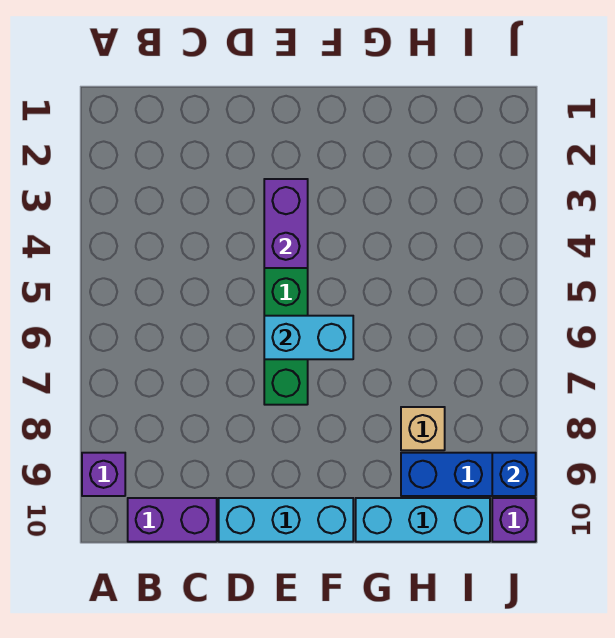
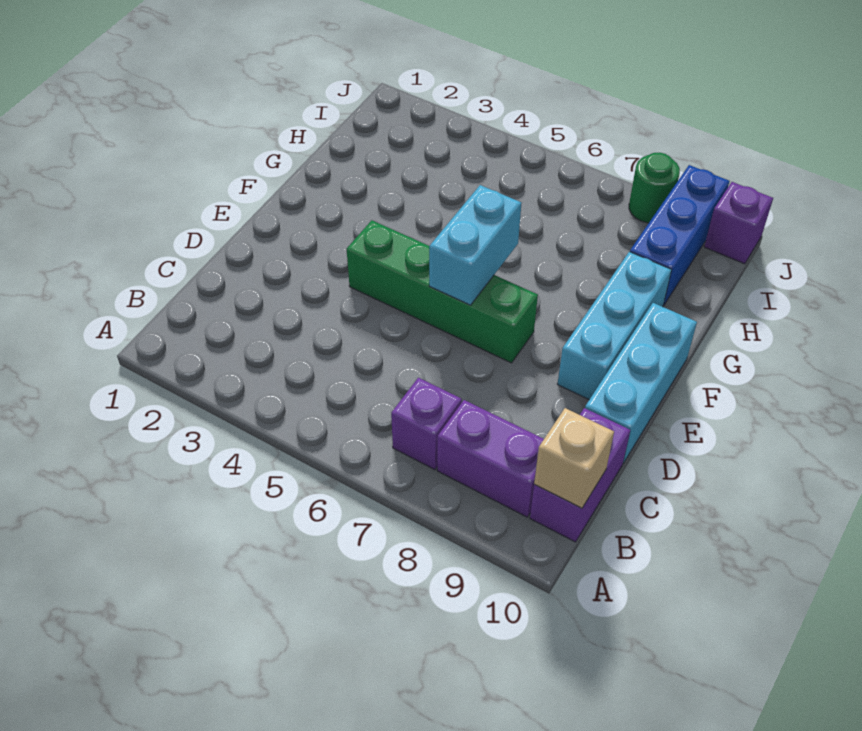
purple 1x1 brick [82,453,125,496] -> purple 1x1 brick moved to [391,378,462,470]
purple 1x2 brick [264,179,308,268] -> purple 1x2 brick moved to [437,400,544,517]
cyan 1x3 brick [356,498,490,542] -> cyan 1x3 brick moved to [557,252,671,400]
tan 1x1 brick [401,407,445,450] -> tan 1x1 brick moved to [534,408,614,508]
none -> green 1x1 round brick [629,153,680,223]
blue 1x1 brick [492,453,536,496] -> none

